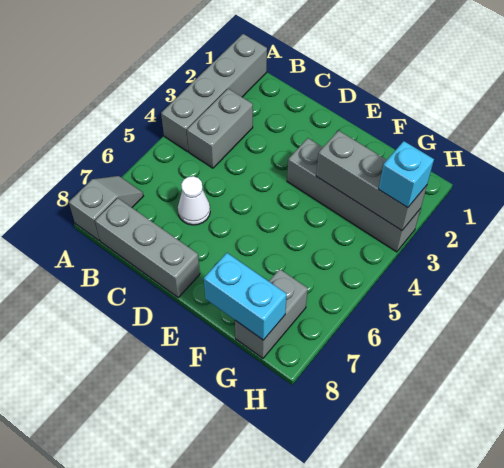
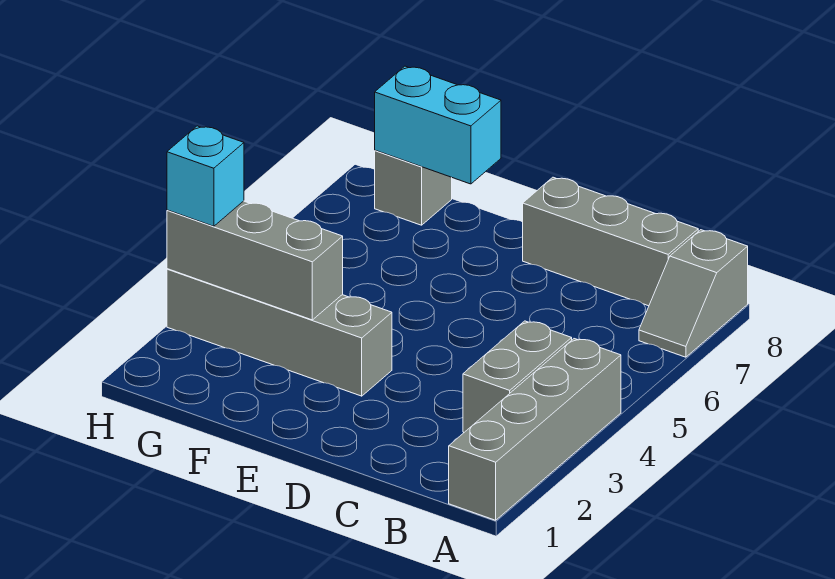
white 1x1 cone [178,176,210,225] -> none
grey 1x2 brick [235,269,308,358] -> grey 1x1 brick [375,150,452,225]

